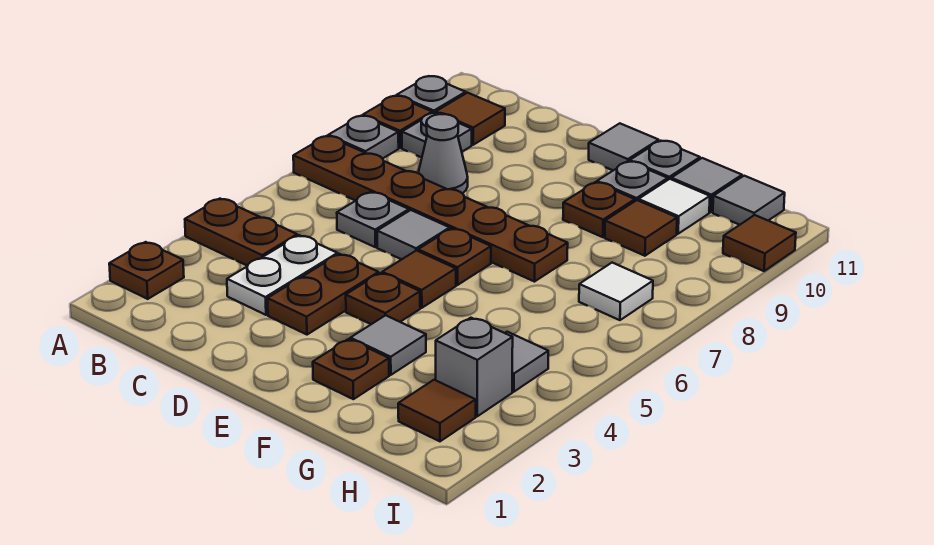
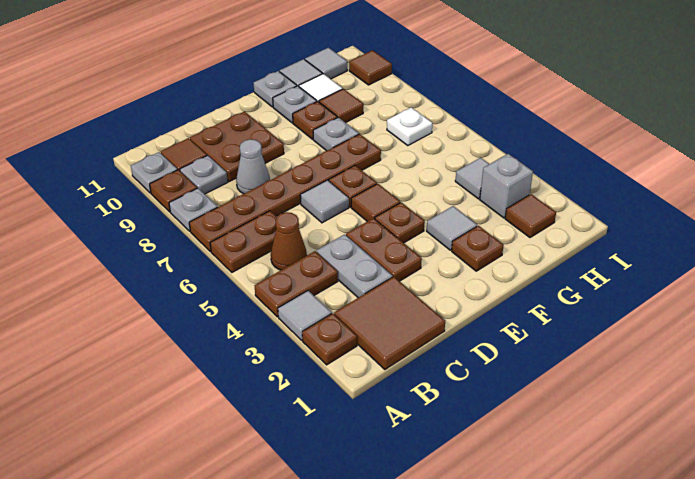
none -> brown 1x2 plate [210,211,276,272]
none -> brown 2x2 tile [334,277,445,369]
none -> brown 1x1 cone [271,212,307,270]
white 1x2 plate [227,235,338,315] -> grey 1x2 plate [317,234,393,298]
grey 1x1 plate [337,192,409,247] -> grey 1x1 plate moved to [313,117,359,151]
none -> brown 2x2 plate [190,111,284,182]
grey 1x1 tile [589,123,659,170] -> grey 1x1 tile moved to [278,291,332,340]
white 1x1 tile [579,263,653,320] -> white 1x1 plate [387,107,432,146]

